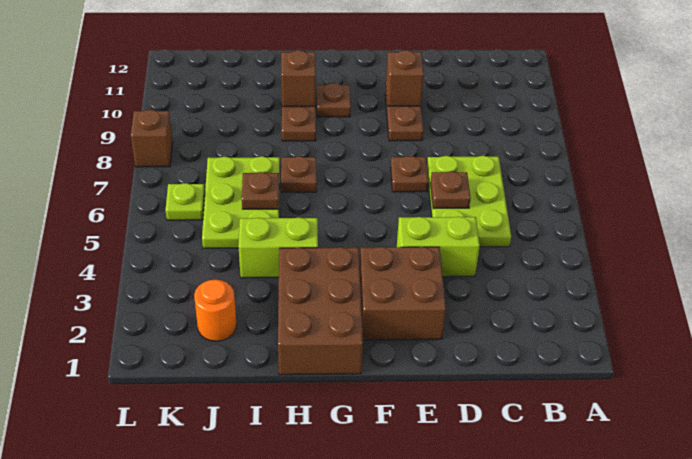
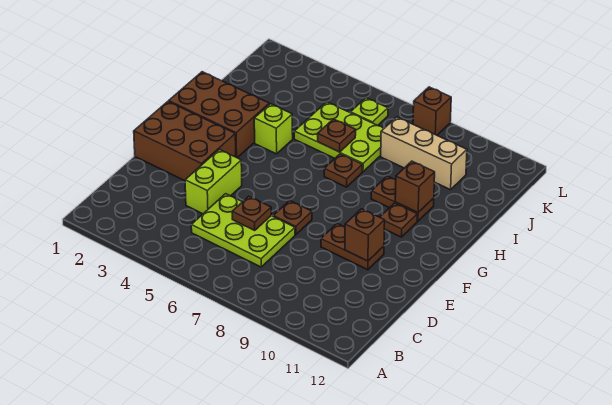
brown 2x2 brick [360,247,446,340] -> brown 2x3 brick [134,101,236,181]
lime 1x2 brick [239,217,318,278] -> lime 1x1 brick [254,104,293,154]
orange 1x1 round brick [194,280,237,341] -> none
none -> tan 1x3 brick [381,117,467,190]

